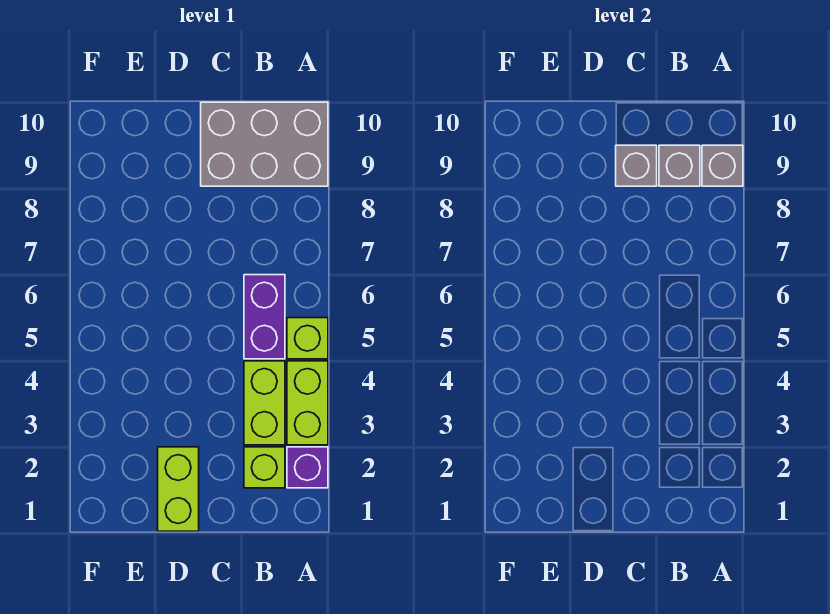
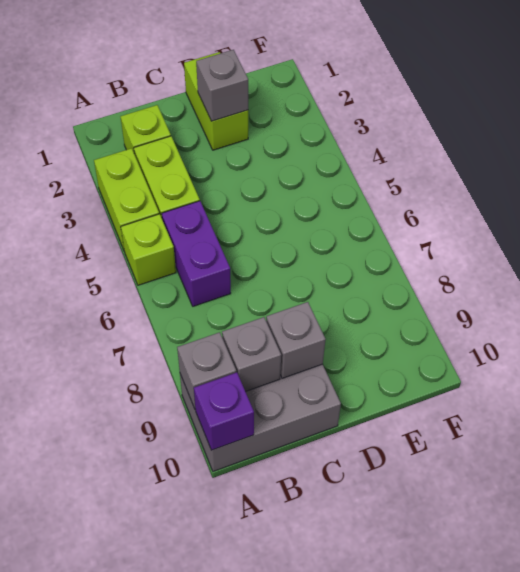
purple 1x1 brick [287,447,328,488] -> purple 1x1 brick moved to [194,372,254,450]
none -> grey 1x1 brick [196,50,248,121]

